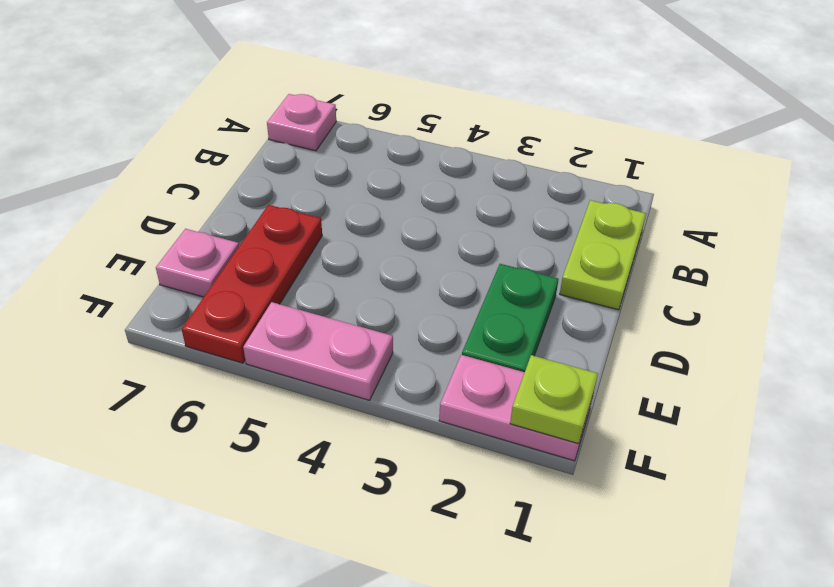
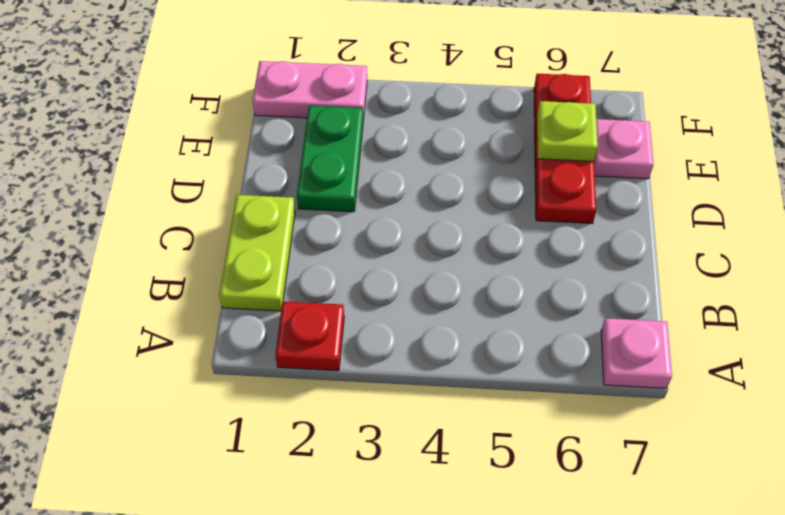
none -> red 1x1 plate [275,301,344,371]
lime 1x1 plate [510,355,598,444] -> lime 1x1 plate moved to [537,101,598,162]
pink 1x2 plate [243,302,393,400] -> none

